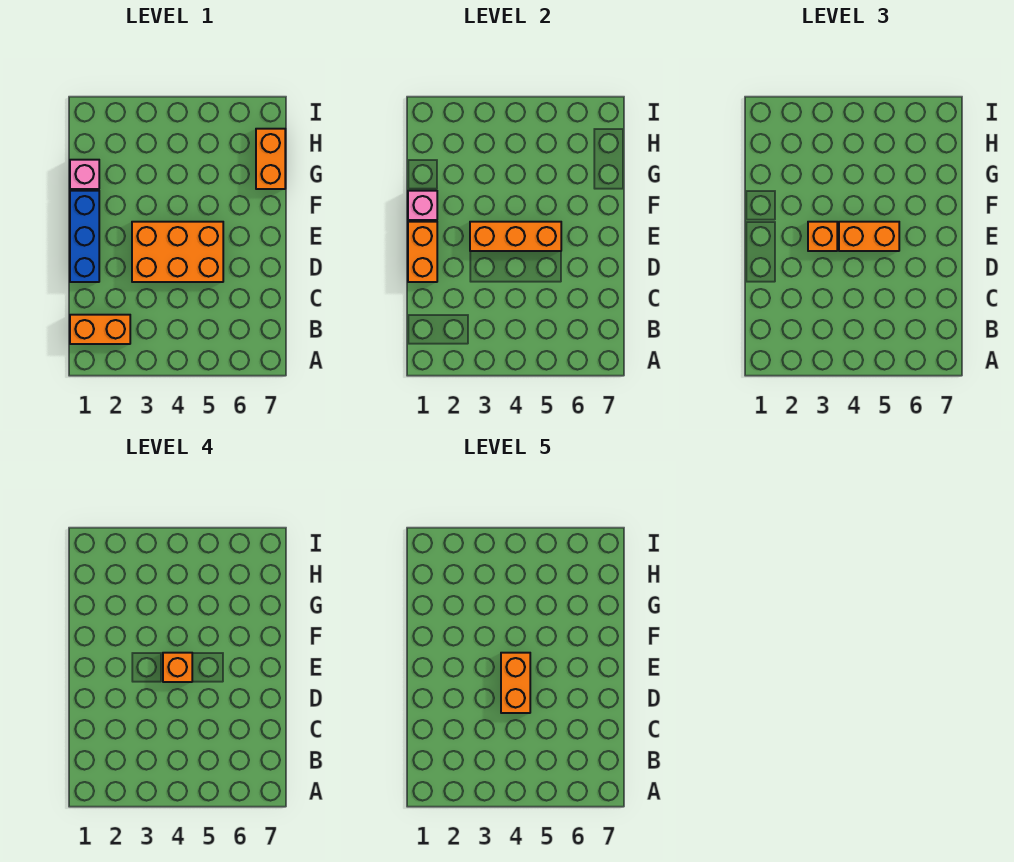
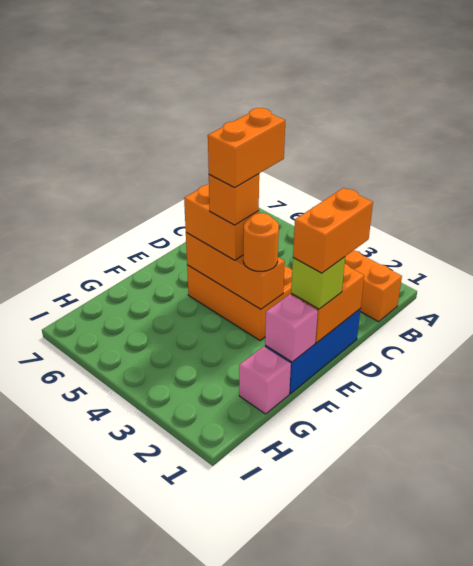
none -> lime 1x1 brick [291,257,345,309]
orange 1x1 brick [808,222,837,251] -> orange 1x1 round brick [243,213,279,271]
orange 1x2 brick [256,129,285,189] -> orange 1x2 brick moved to [293,188,373,273]

